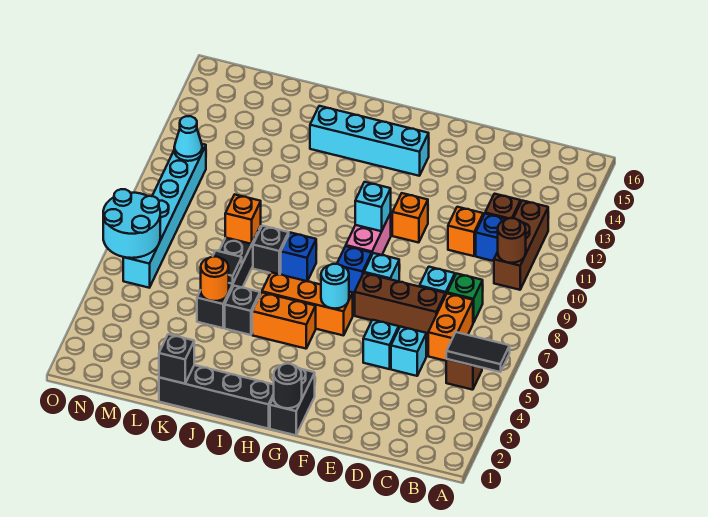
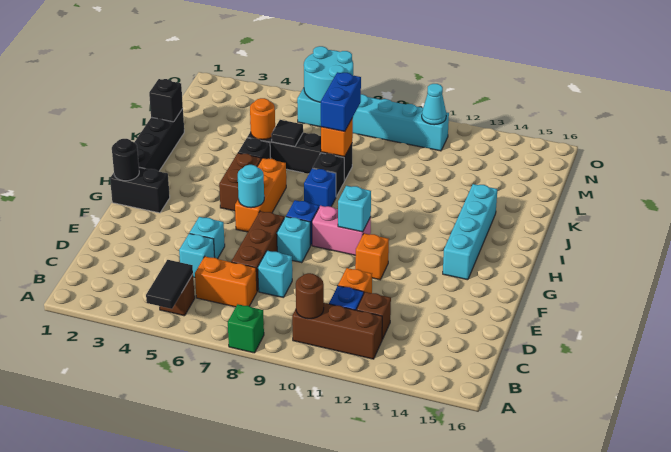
green 1x1 brick [447,274,483,323] -> green 1x1 brick moved to [228,304,264,353]
orange 1x2 brick [252,292,316,349] -> brown 1x2 brick [219,153,261,211]
none -> blue 1x2 brick [320,72,361,132]

